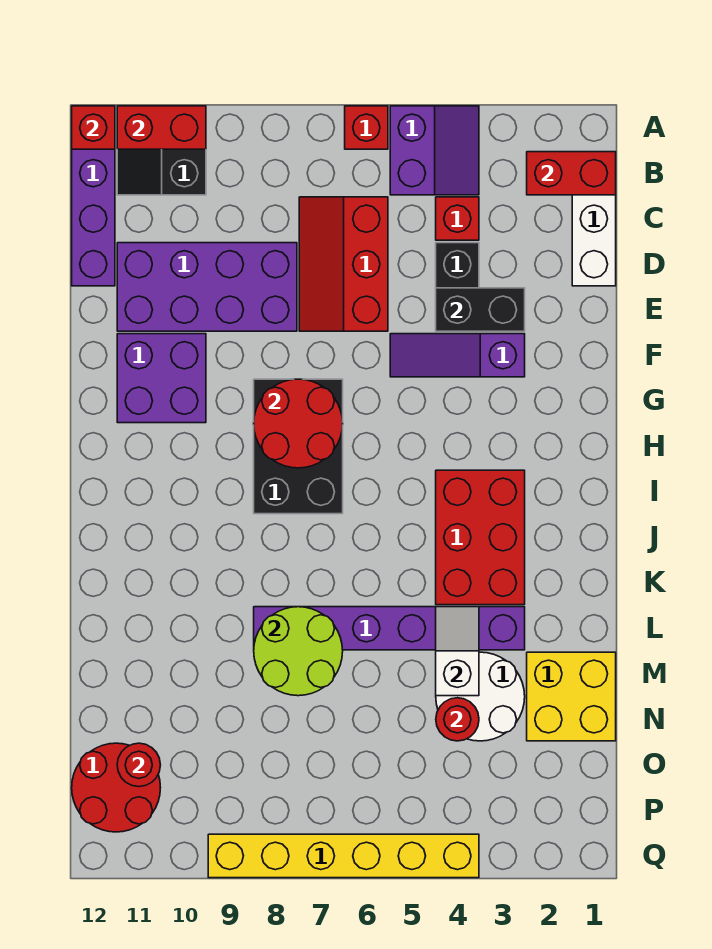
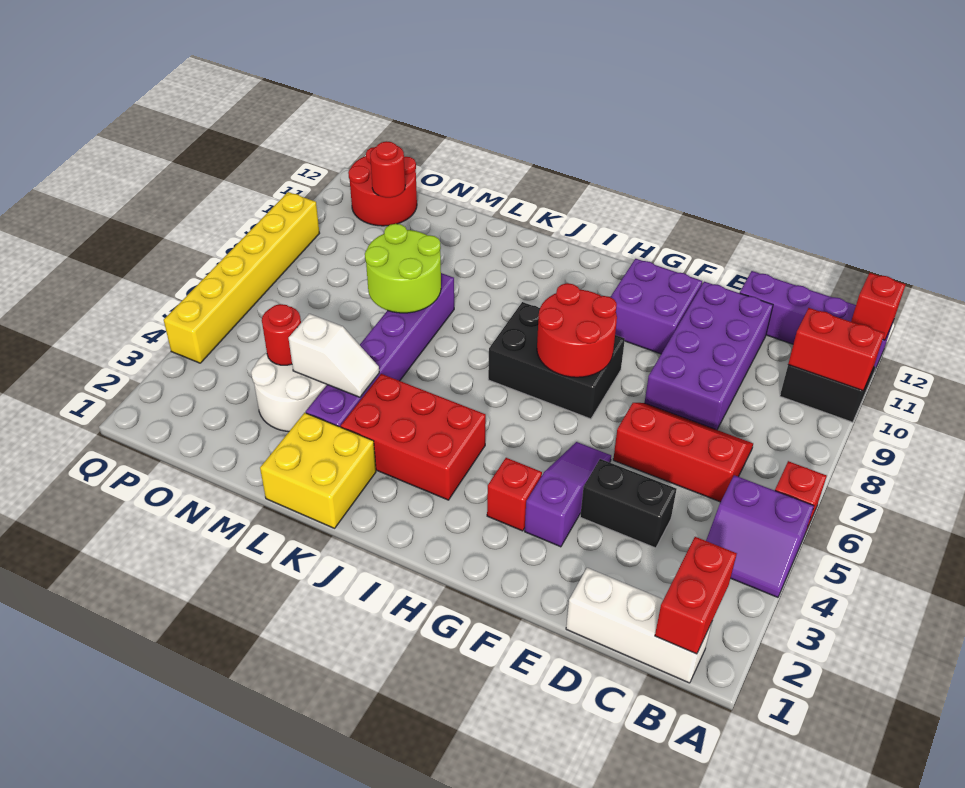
red 1x2 brick [117,106,206,149] -> red 1x2 brick turned to [788,308,885,391]
red 1x1 brick [436,197,479,240] -> red 1x1 brick moved to [487,458,542,531]
black 1x2 brick [436,288,525,331] -> none
yellow 2x2 brick [527,652,616,741] -> yellow 2x2 brick moved to [260,413,376,528]

